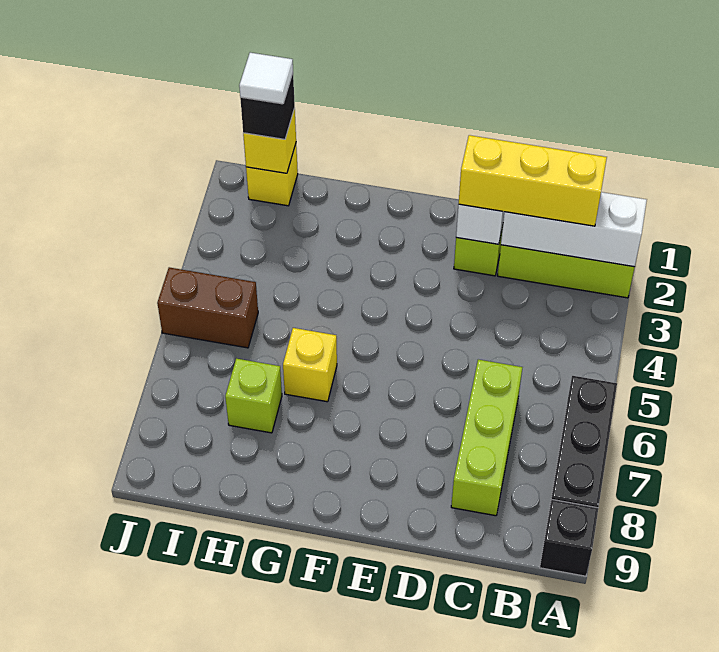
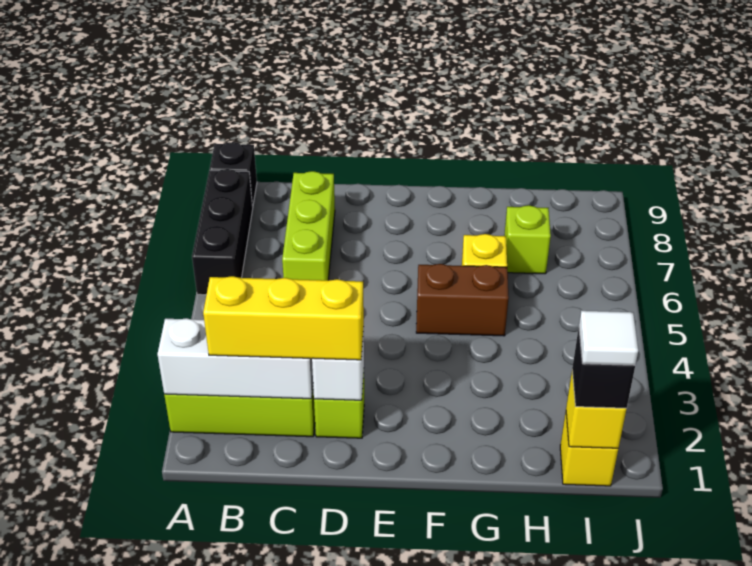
brown 1x2 brick [157,267,258,348] -> brown 1x2 brick moved to [416,264,509,336]

